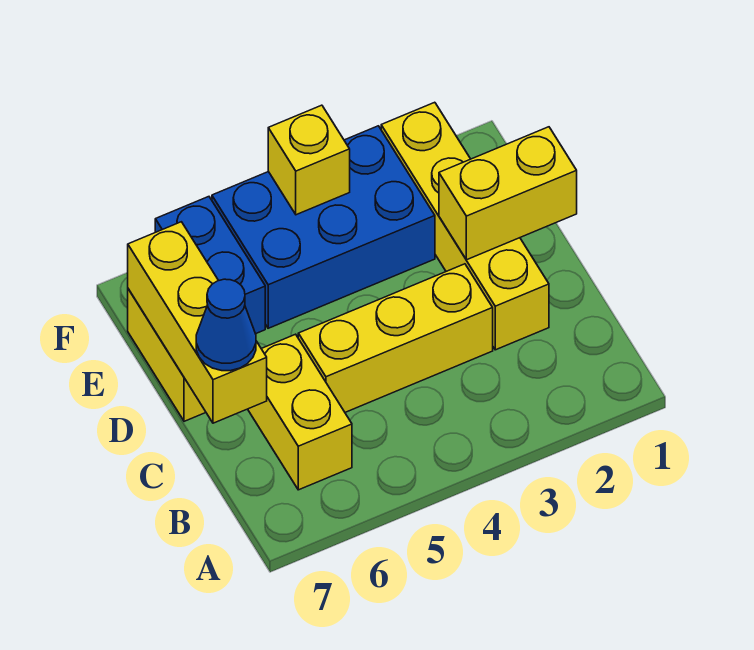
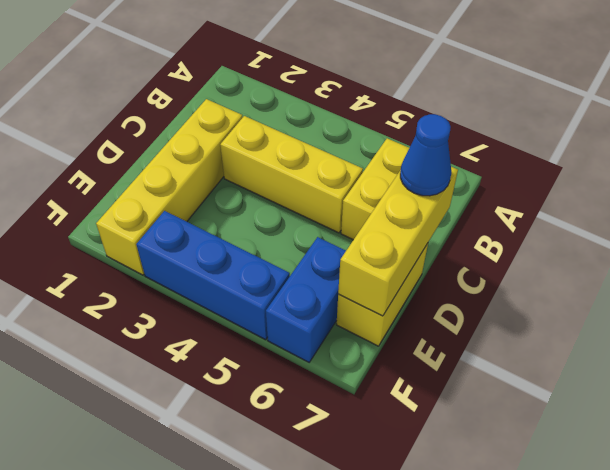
yellow 1x2 brick [439,127,577,260] -> none
blue 2x3 brick [212,126,435,328] -> blue 1x3 brick [136,211,290,340]
yellow 1x1 brick [268,105,350,215] -> none

